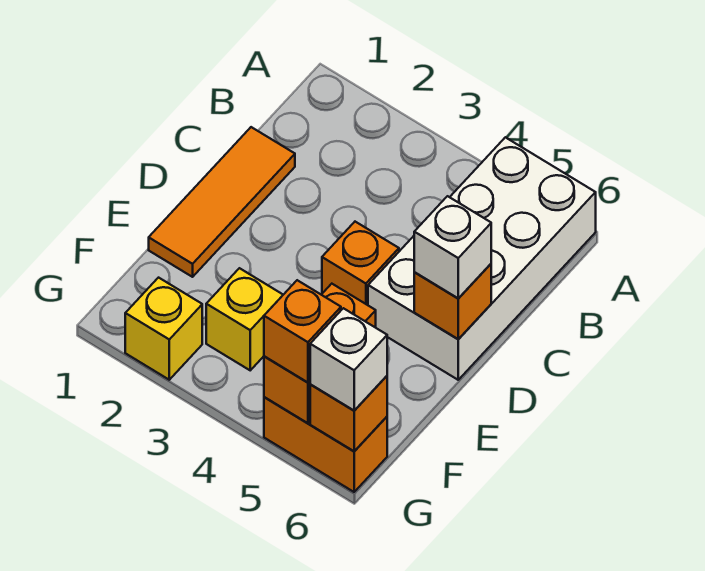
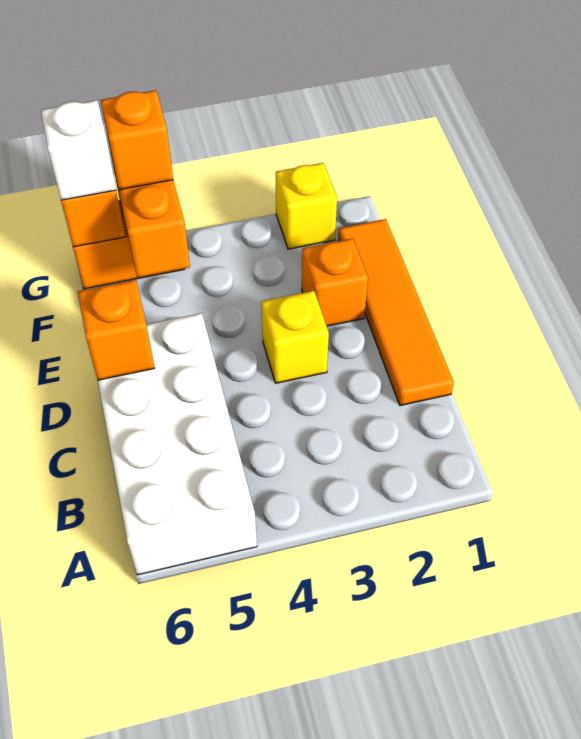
orange 1x3 tile [149,127,295,277] -> orange 1x4 tile [338,219,454,406]
orange 1x1 brick [322,222,399,305] -> orange 1x1 brick moved to [302,238,368,326]
white 1x1 brick [414,196,491,298] -> none
yellow 1x1 brick [206,268,283,370] -> yellow 1x1 brick moved to [261,291,329,383]

